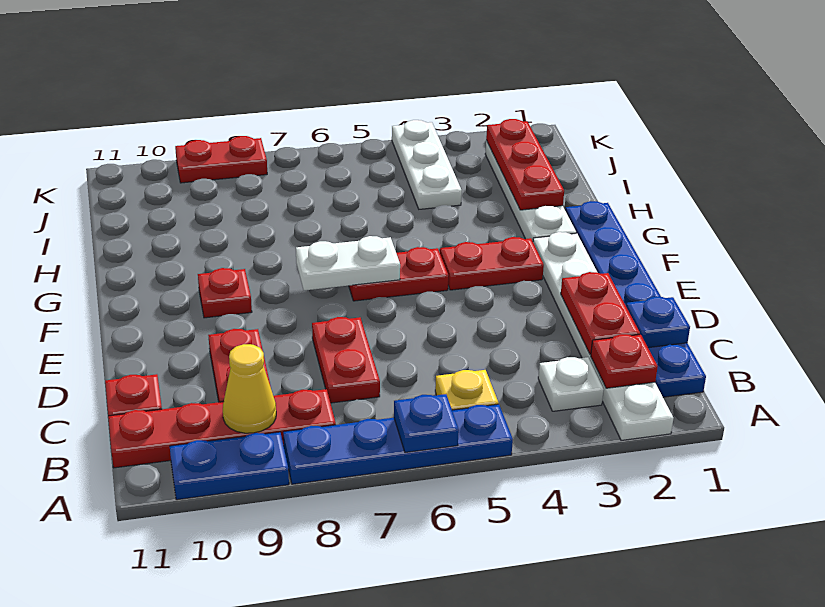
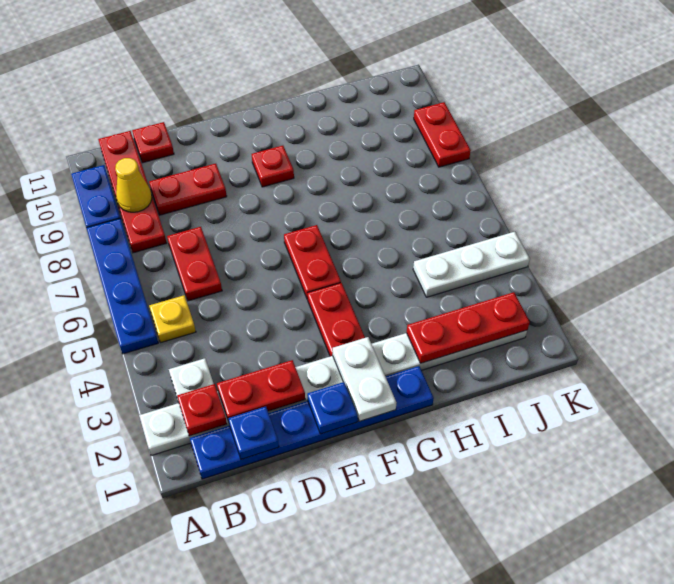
blue 1x1 plate [394,394,459,453] -> blue 1x1 plate moved to [307,382,358,434]
red 1x2 plate [312,317,380,403] -> red 1x2 plate turned to [167,227,222,301]
white 1x2 plate [296,236,400,290] -> white 1x2 plate moved to [333,337,396,421]

